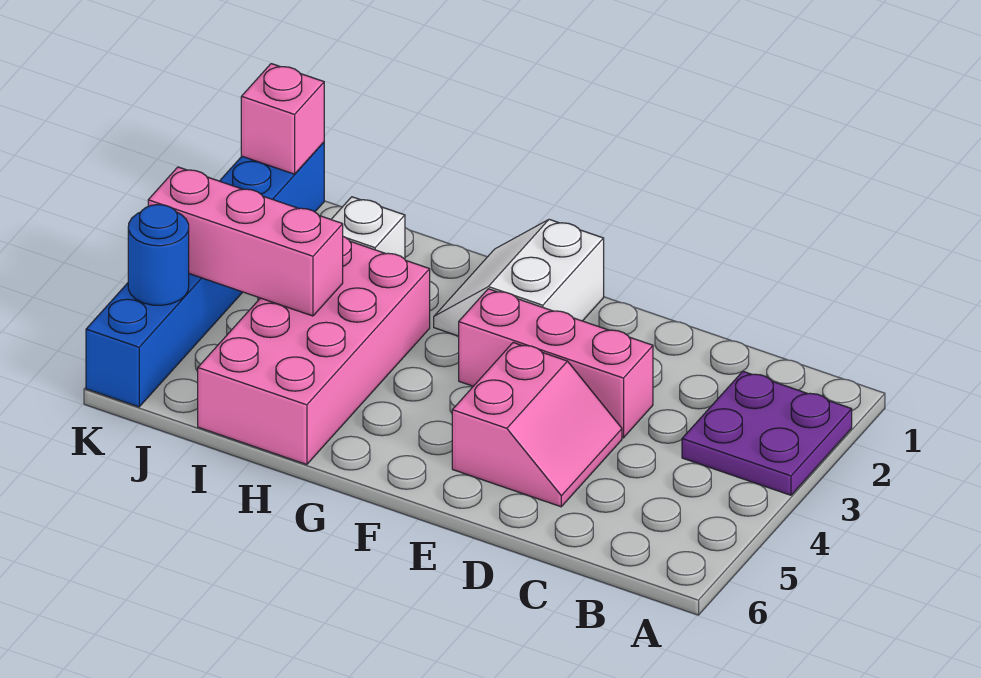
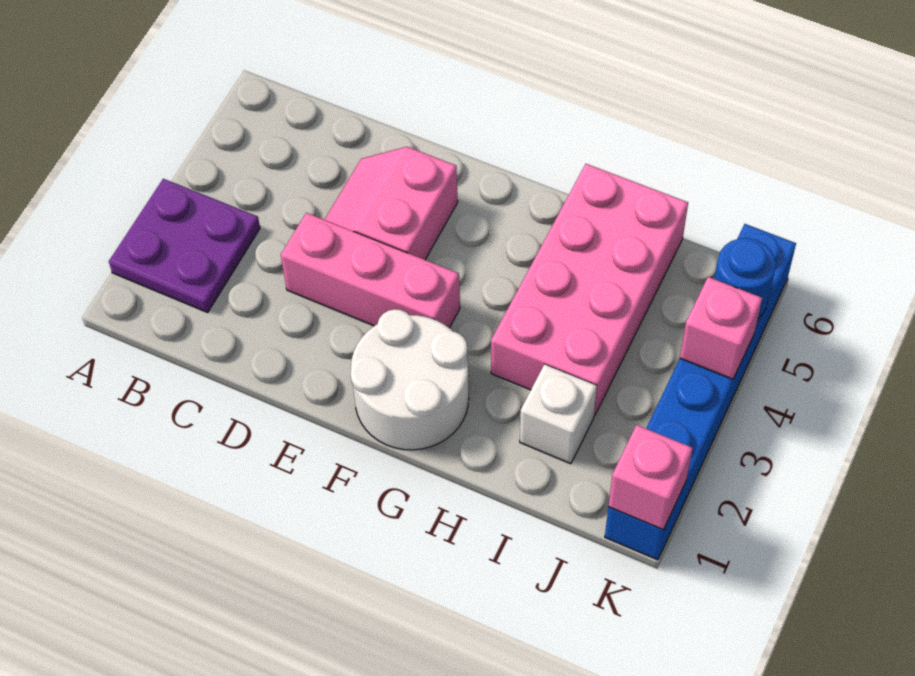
white 2x2 slope [434,219,604,336] -> white 2x2 round brick [351,309,469,450]
pink 1x3 brick [148,167,343,316] -> pink 1x1 brick [680,277,762,379]

